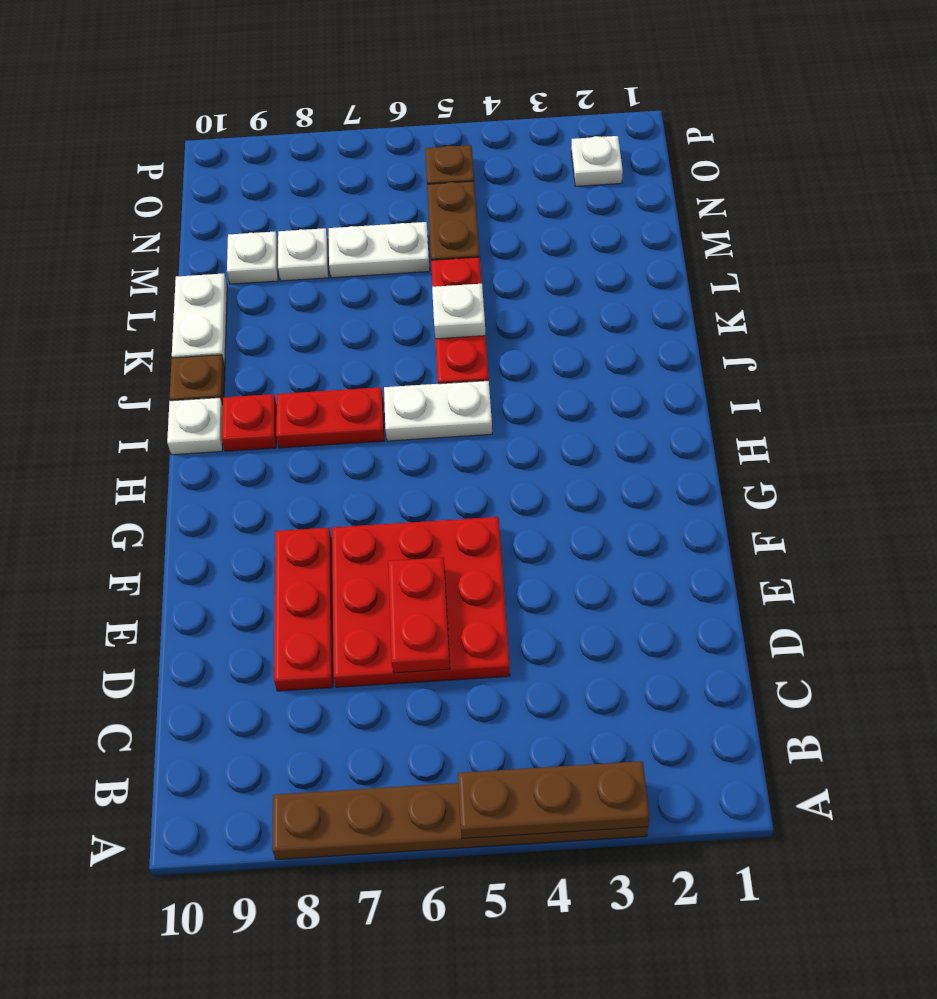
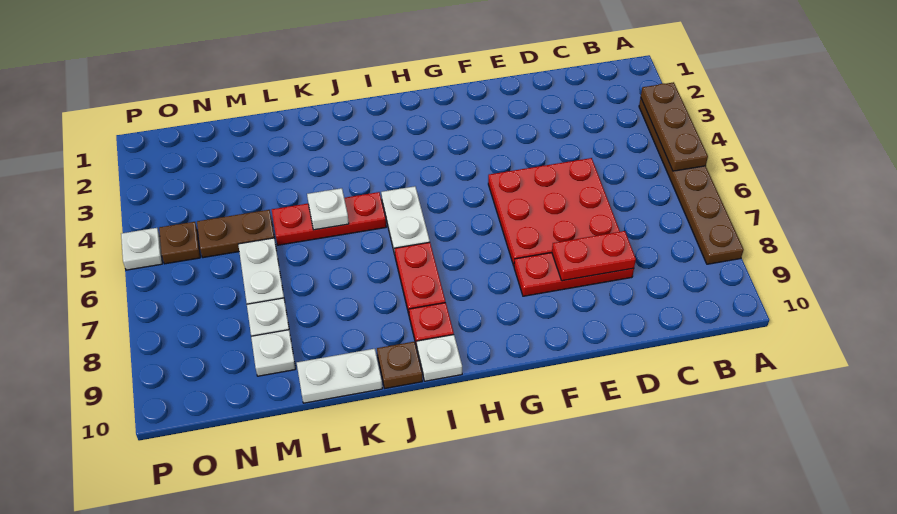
red 1x2 plate [388,557,450,673] -> red 1x2 plate moved to [552,231,636,281]
white 1x1 plate [571,136,623,186] -> white 1x1 plate moved to [121,228,162,270]

